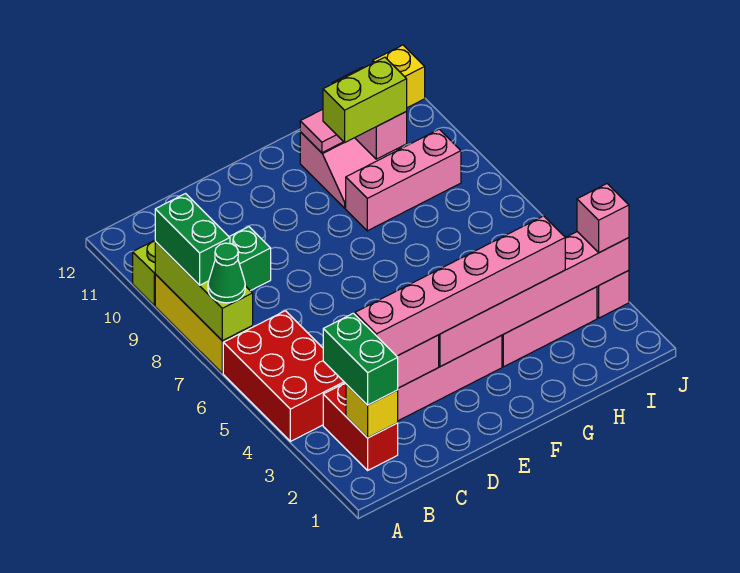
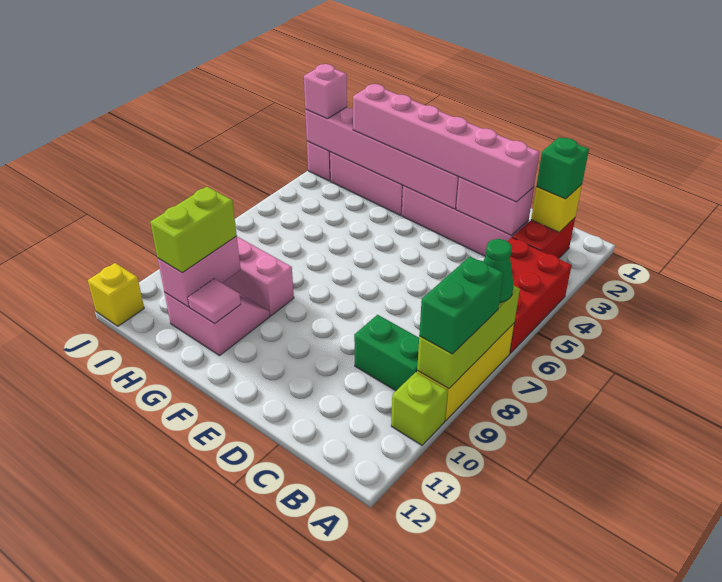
green 1x2 brick [323,313,398,405] -> green 1x1 brick [536,137,589,199]
lime 1x2 brick [323,57,407,143] -> lime 1x2 brick turned to [150,187,237,272]

